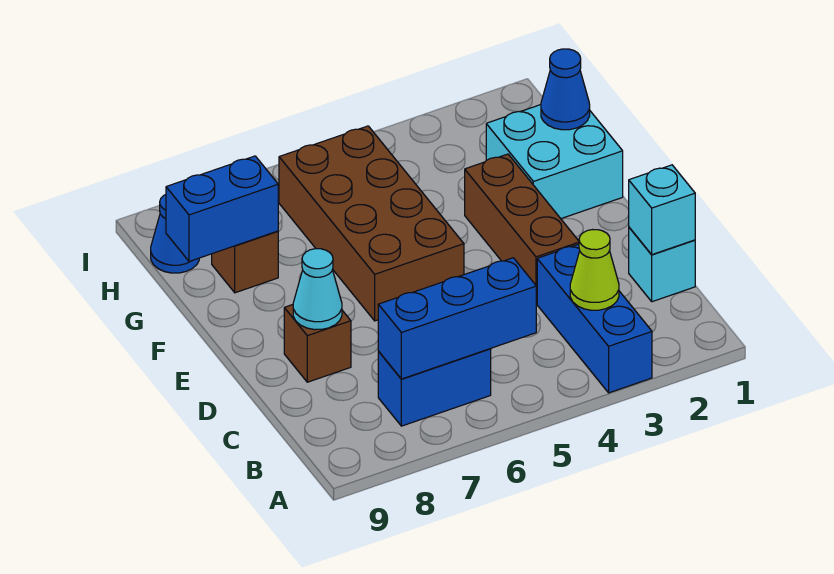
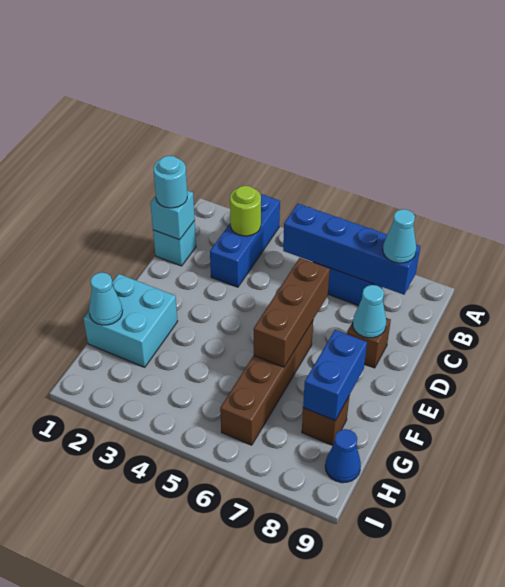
lime 1x1 cone [570,230,619,310] -> lime 1x1 round brick [230,186,261,236]
blue 1x3 brick [378,258,536,379] -> blue 1x4 brick [283,204,420,295]
none -> cyan 1x1 cone [383,209,416,263]
none -> cyan 1x1 round brick [154,156,187,208]
brown 1x3 brick [465,154,579,303] -> brown 1x3 brick moved to [254,258,330,367]
brown 2x4 brick [279,126,464,321] -> brown 1x4 brick [220,321,313,445]
blue 1x1 cone [541,49,590,130] -> cyan 1x1 cone [89,272,122,325]
blue 1x2 brick [166,156,278,261] -> blue 1x2 brick turned to [303,330,367,421]

